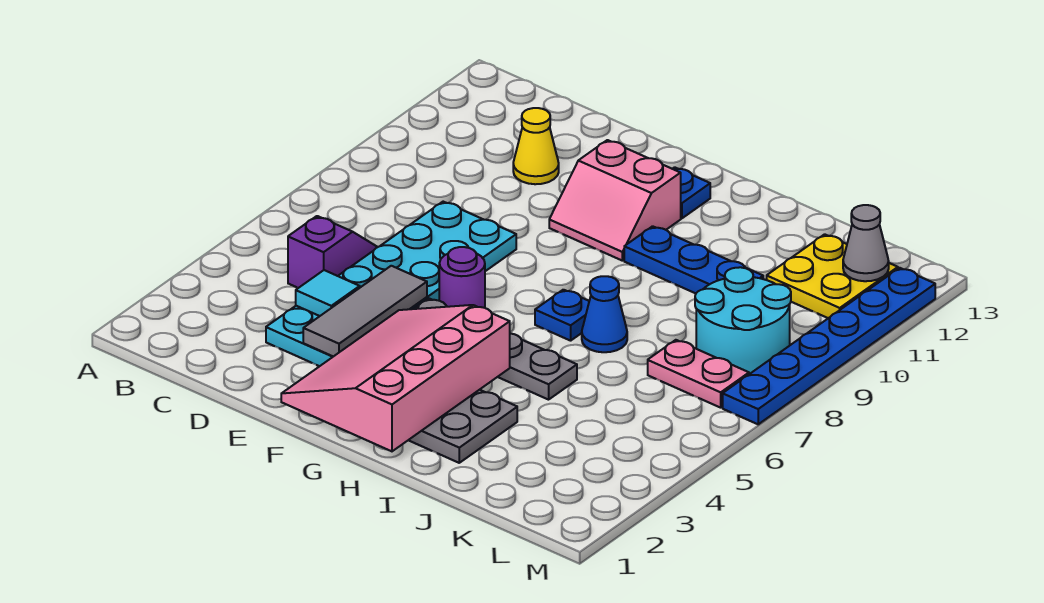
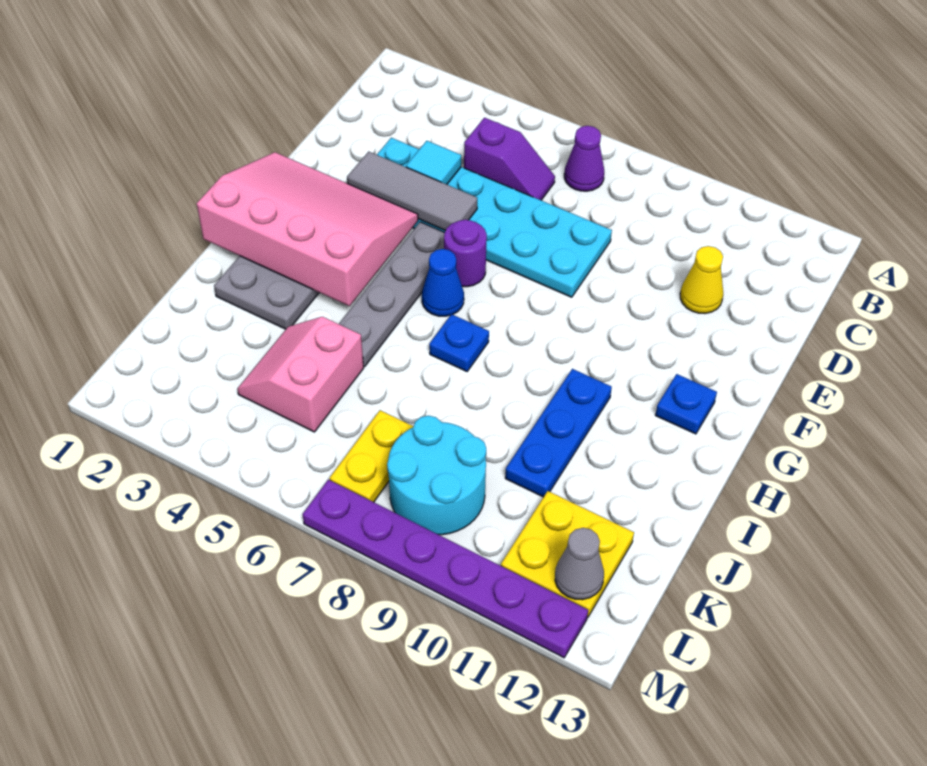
none -> purple 1x1 cone [564,126,604,191]
pink 2x2 slope [549,140,681,261] -> pink 2x2 slope moved to [237,317,364,432]
blue 1x1 cone [582,276,627,352] -> blue 1x1 cone moved to [422,249,464,316]
pink 1x2 plate [648,340,749,408] -> yellow 1x2 plate [330,410,414,502]
blue 1x6 plate [723,268,935,424] -> purple 1x6 plate [303,480,588,658]

